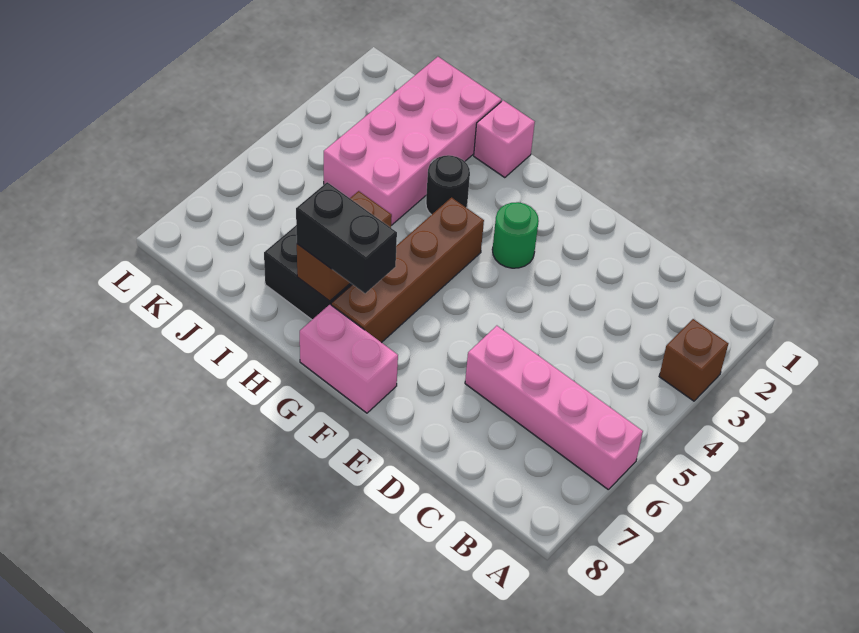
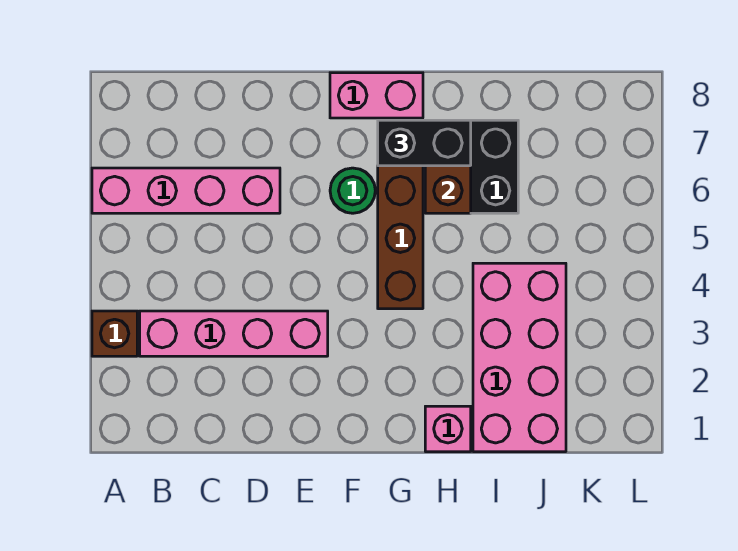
none -> pink 1x4 brick [140,311,328,356]
green 1x1 round brick [492,202,539,268] -> green 1x1 round brick moved to [330,168,375,213]
black 1x1 round brick [426,155,470,215] -> none

